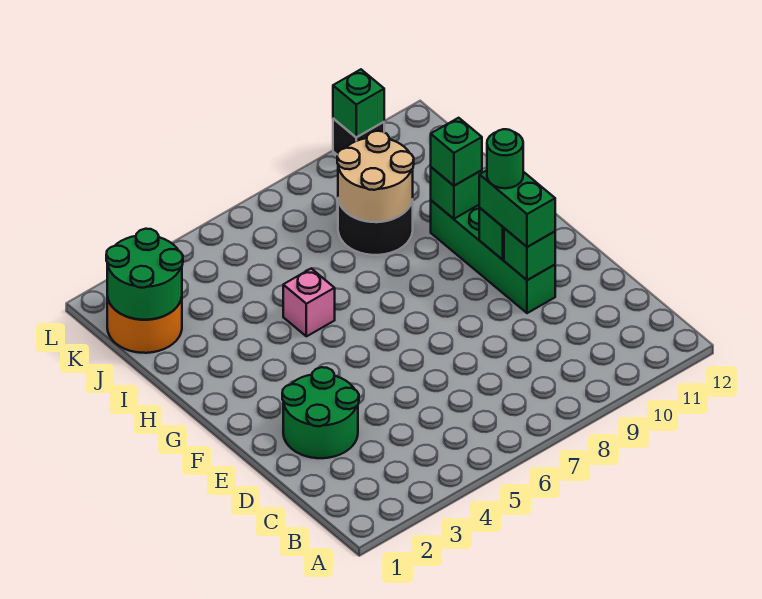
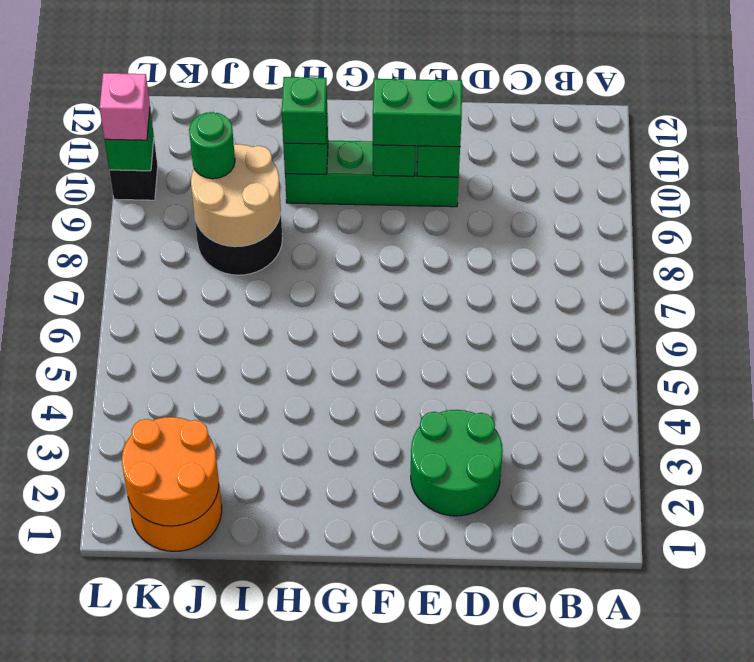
green 1x1 round brick [487,129,523,188] -> green 1x1 round brick moved to [189,112,235,179]
pink 1x1 brick [283,268,335,336] -> pink 1x1 brick moved to [100,73,150,140]
green 2x2 round brick [106,229,183,320] -> orange 2x2 round brick [122,417,219,526]

